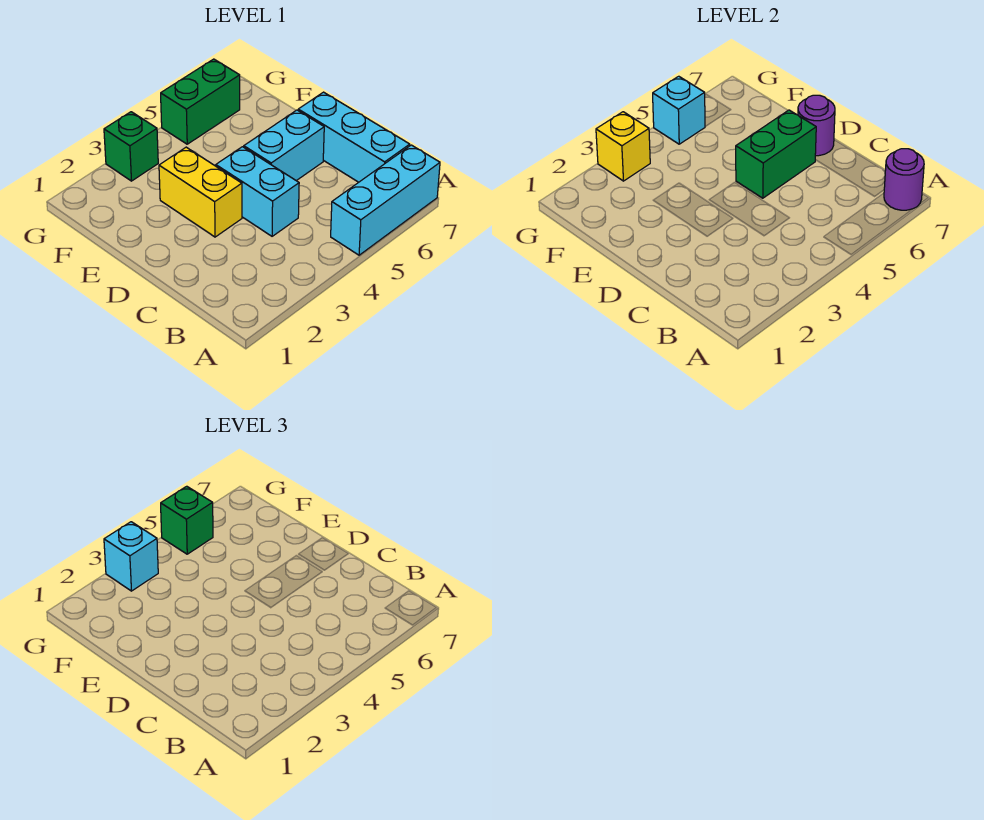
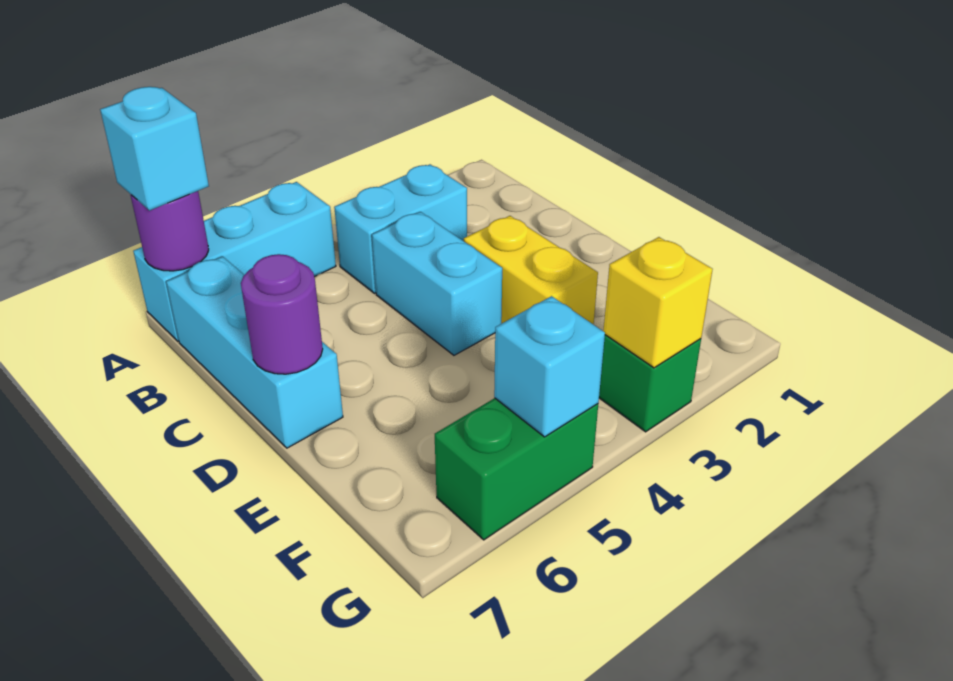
cyan 1x2 brick [244,110,324,181] -> cyan 1x2 brick moved to [334,164,467,293]
green 1x2 brick [736,110,816,198] -> none
cyan 1x1 brick [104,522,158,591] -> cyan 1x1 brick moved to [100,87,209,210]
green 1x1 brick [161,486,213,554] -> none

